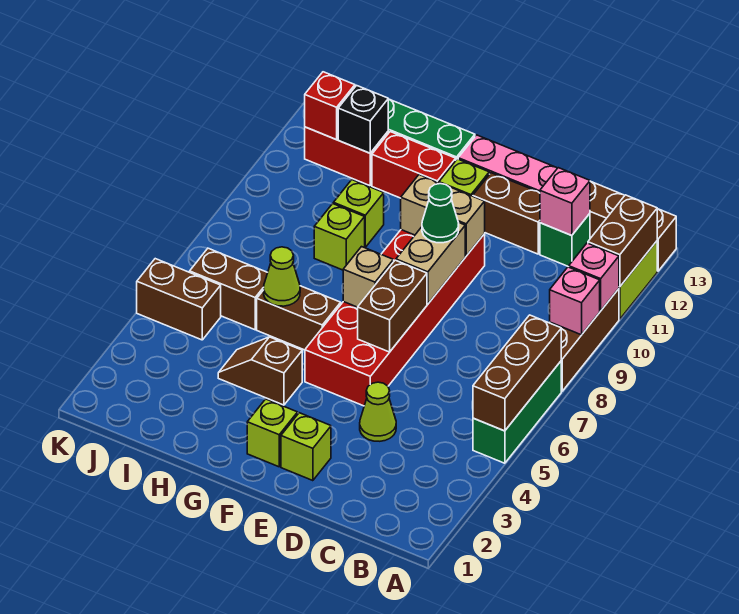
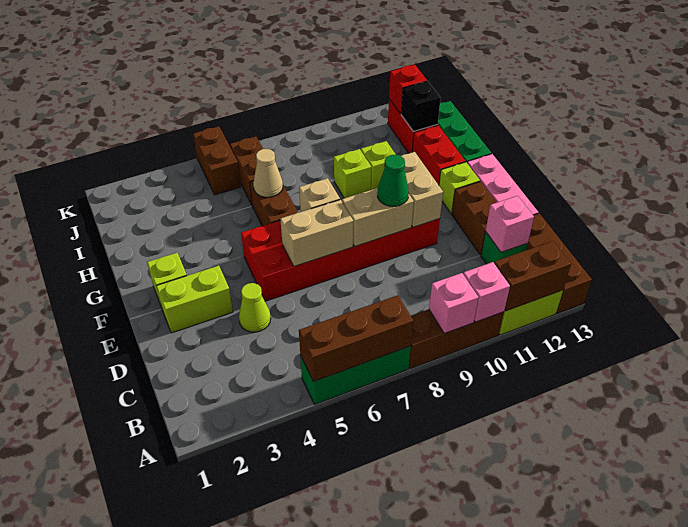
lime 1x1 brick [281,413,331,481] -> lime 1x2 brick [156,266,233,333]
brown 1x2 brick [358,260,427,352] -> tan 1x2 brick [280,200,353,266]
brown 1x2 slope [218,337,302,405] -> none
lime 1x1 cone [264,247,300,306] -> tan 1x1 cone [253,149,283,197]

